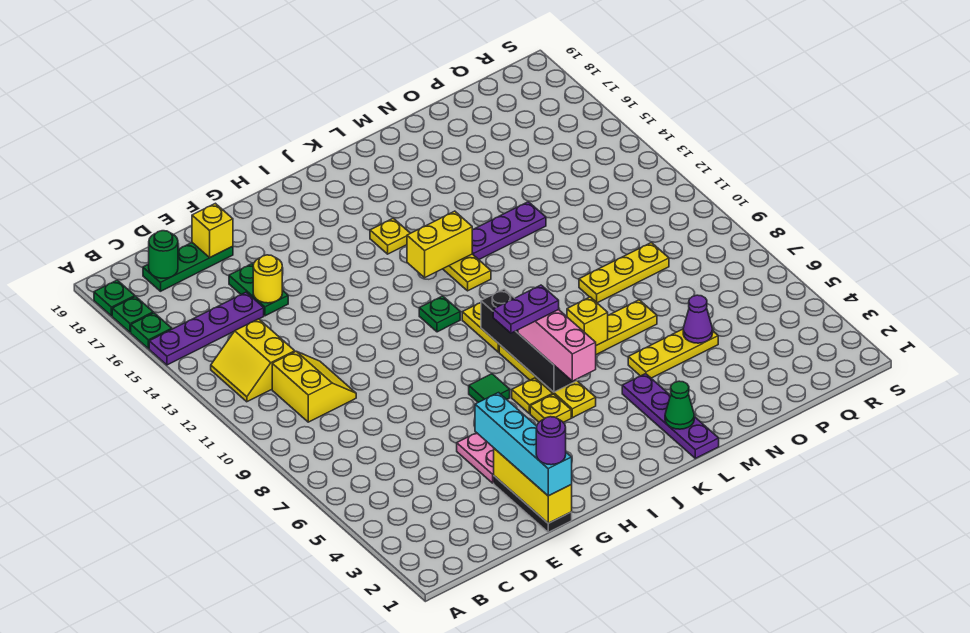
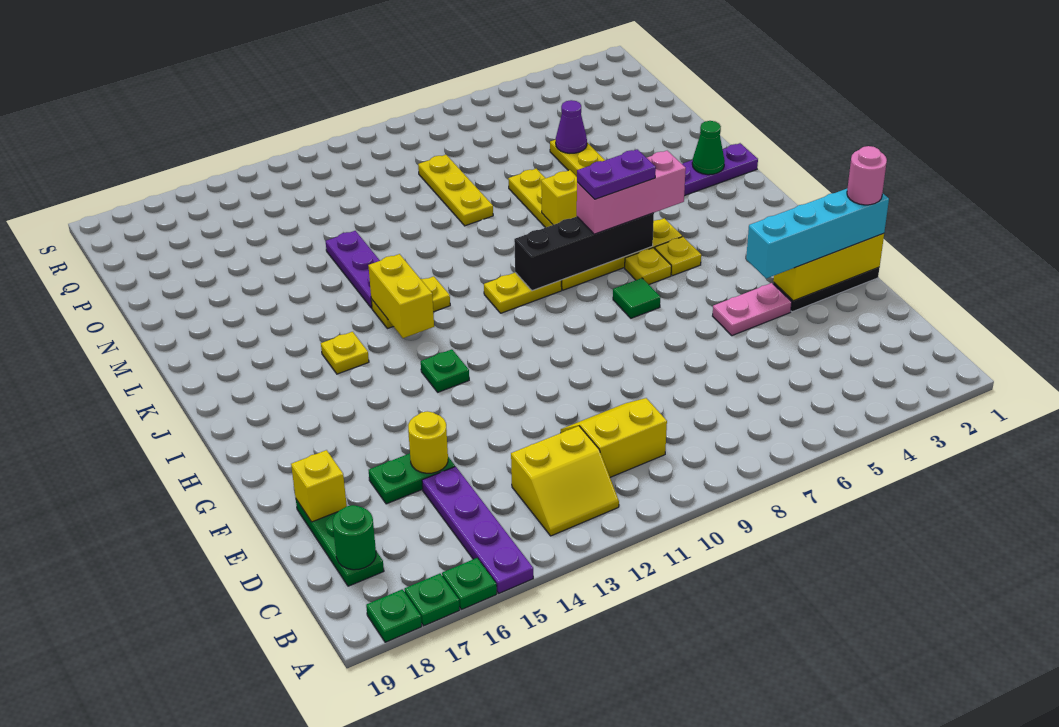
purple 1x1 round brick [536,417,566,465] -> pink 1x1 round brick [847,146,887,205]
purple 1x2 plate [493,285,559,333] -> purple 1x2 plate turned to [577,149,656,199]
green 1x1 plate [419,296,460,332] -> green 1x1 plate moved to [421,349,469,392]

